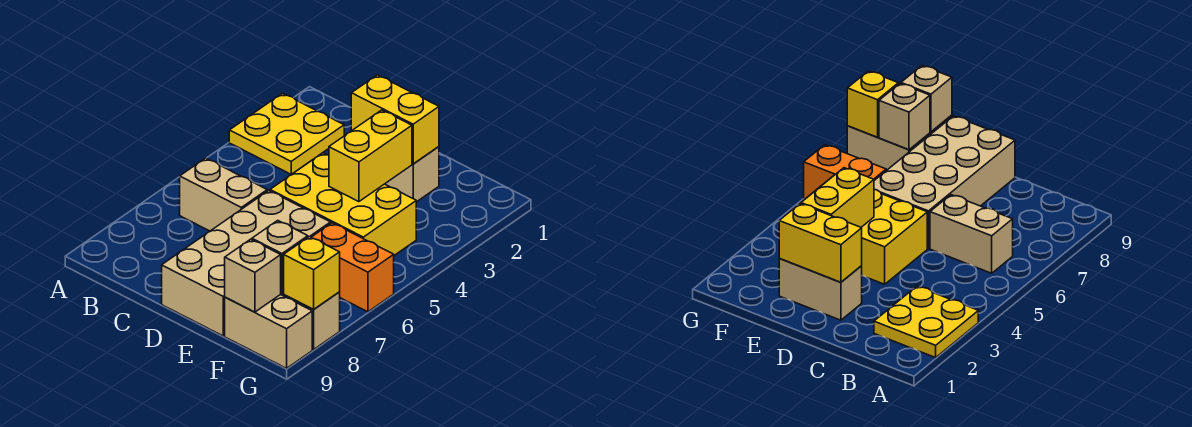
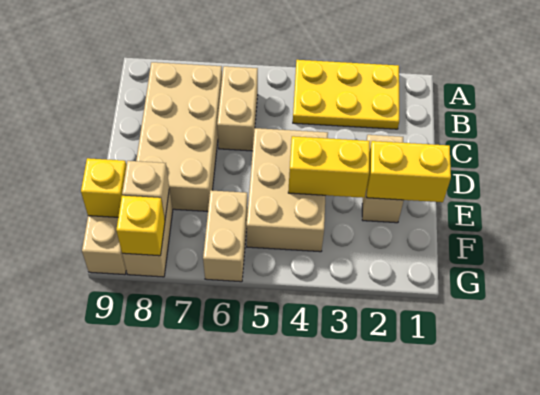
yellow 2x2 plate [229,93,344,174] -> yellow 2x3 plate [293,60,399,129]
yellow 1x2 brick [351,75,439,164] -> yellow 1x2 brick turned to [367,141,451,202]
yellow 2x3 brick [270,153,416,255] -> tan 2x3 brick [247,128,328,252]
tan 2x4 brick [162,191,331,336] -> tan 2x4 brick turned to [136,62,222,211]
orange 1x2 brick [311,223,394,312] -> tan 1x2 brick [203,190,248,282]
tan 1x1 brick [225,239,281,312] -> yellow 1x1 brick [81,158,126,217]

